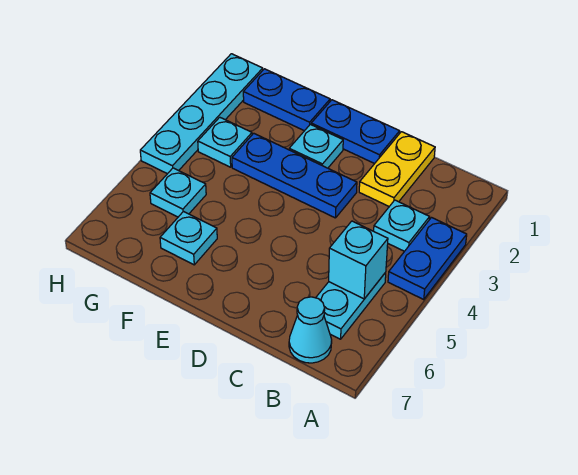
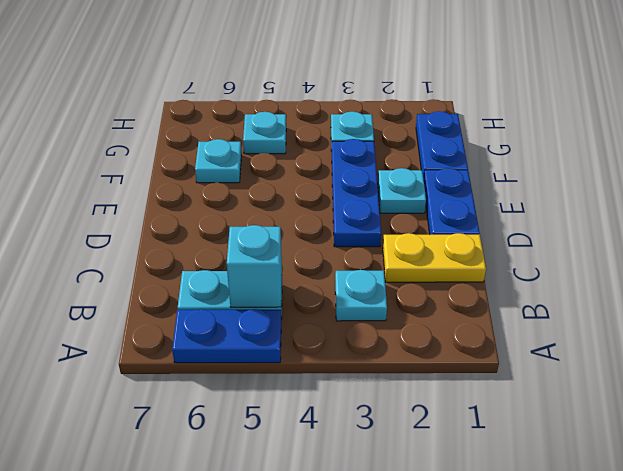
blue 1x2 plate [388,218,467,299] -> blue 1x2 plate moved to [172,309,281,363]
cyan 1x1 cone [289,297,332,363] -> none
cyan 1x4 plate [140,54,263,174] -> none

